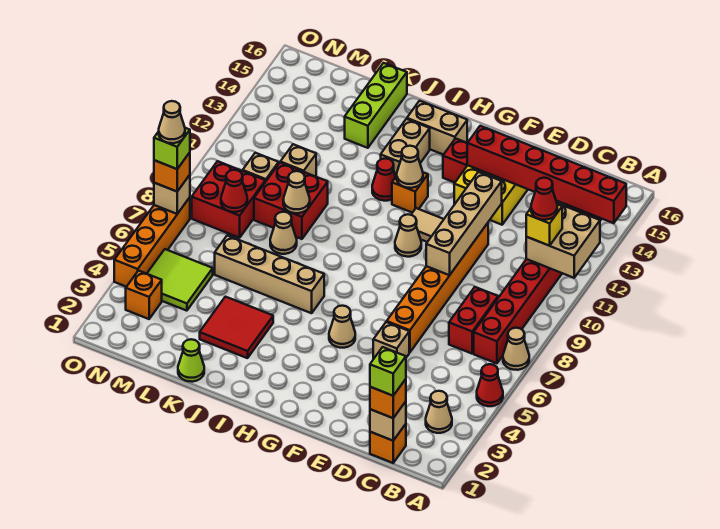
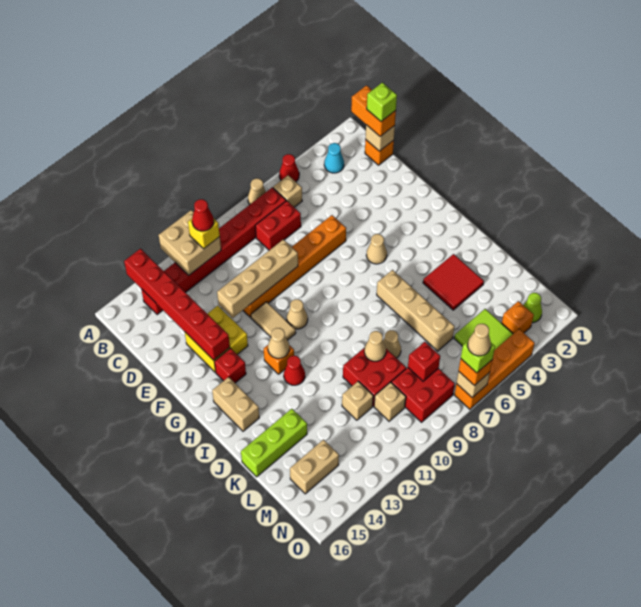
tan 1x1 cone [426,391,452,433] -> cyan 1x1 cone [324,143,344,173]
orange 1x1 brick [370,379,406,418] -> orange 1x2 brick [351,85,396,136]
tan 1x1 brick [373,322,409,359] -> tan 1x1 brick moved to [273,175,302,207]
tan 1x2 brick [381,119,430,176] -> tan 1x2 brick moved to [290,439,339,494]
lime 1x1 cone [178,339,204,382] -> lime 1x1 cone moved to [524,293,542,323]
red 1x1 cone [221,170,247,212] -> red 1x1 brick [408,342,440,381]

